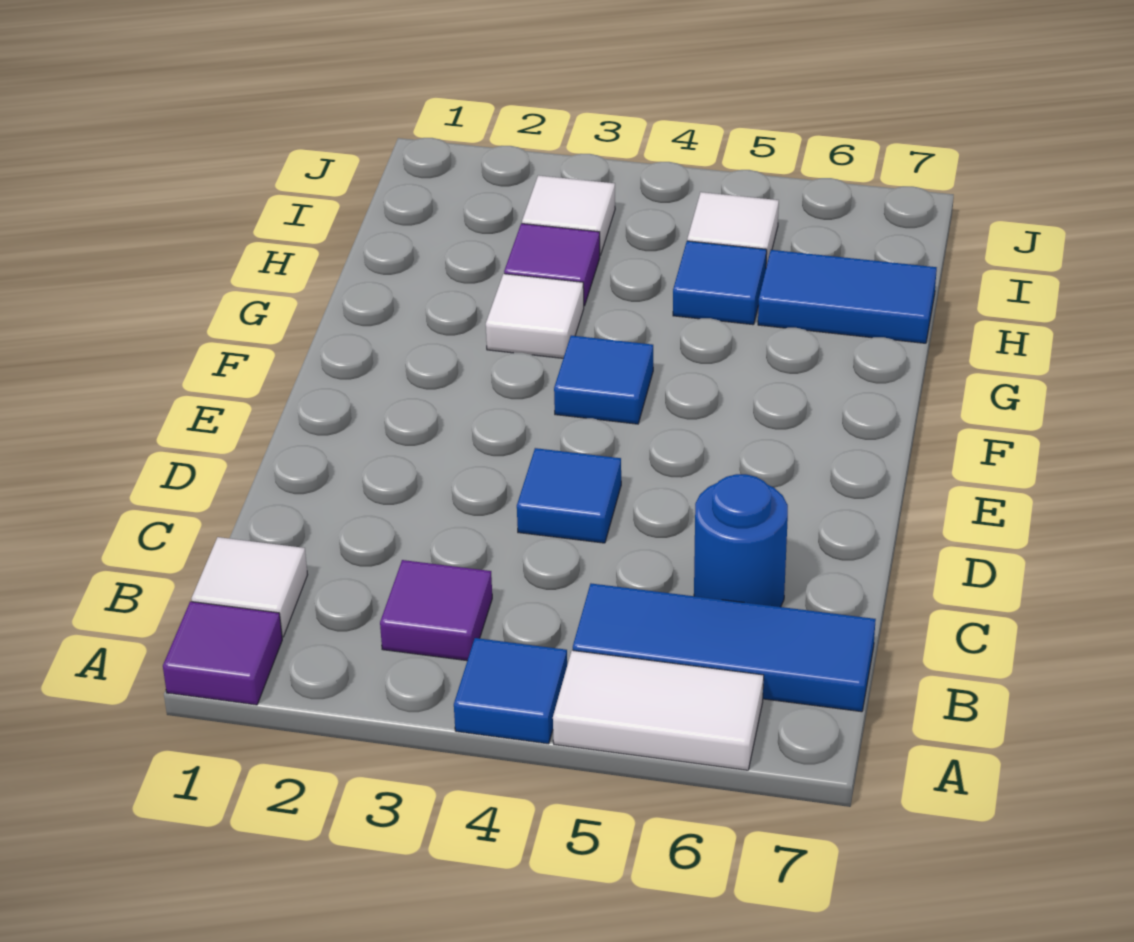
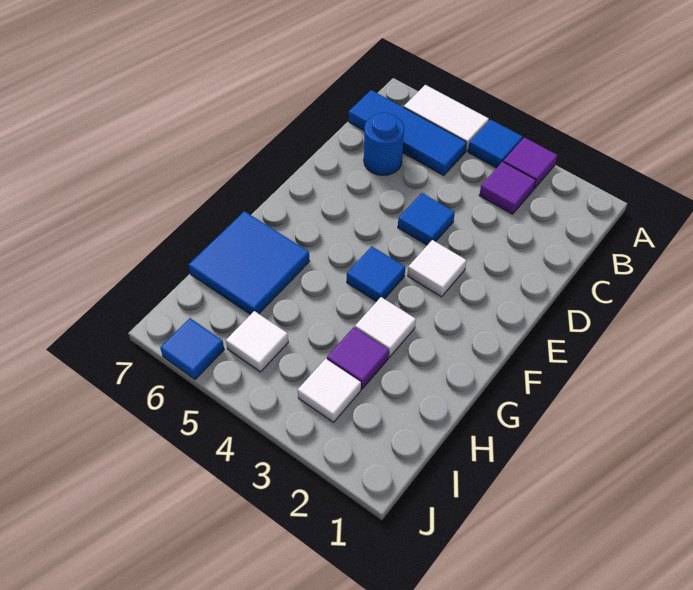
purple 1x1 tile [163,601,282,705] -> purple 1x1 tile moved to [503,138,557,189]
white 1x1 tile [191,537,308,637] -> white 1x1 tile moved to [408,240,466,297]
blue 1x1 tile [673,241,767,325] -> blue 1x1 tile moved to [160,318,224,379]
blue 1x2 tile [758,250,937,343] -> blue 2x2 tile [188,211,310,315]

